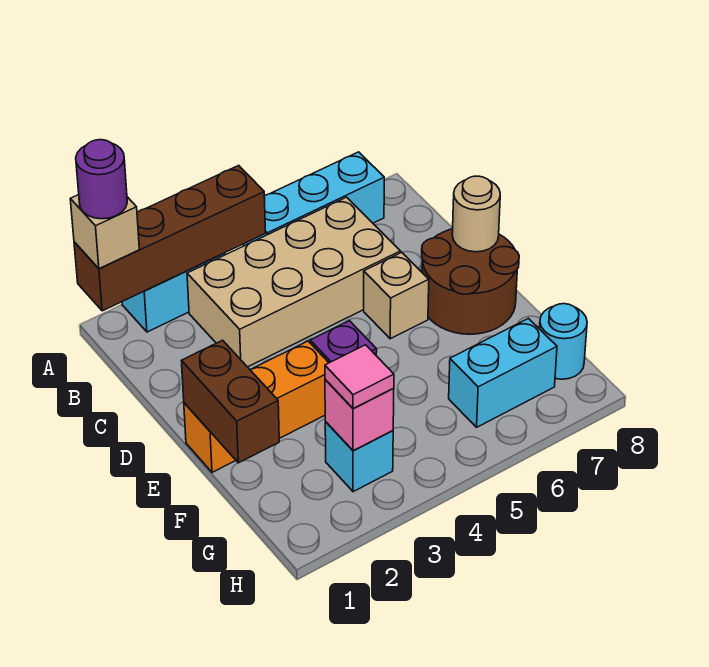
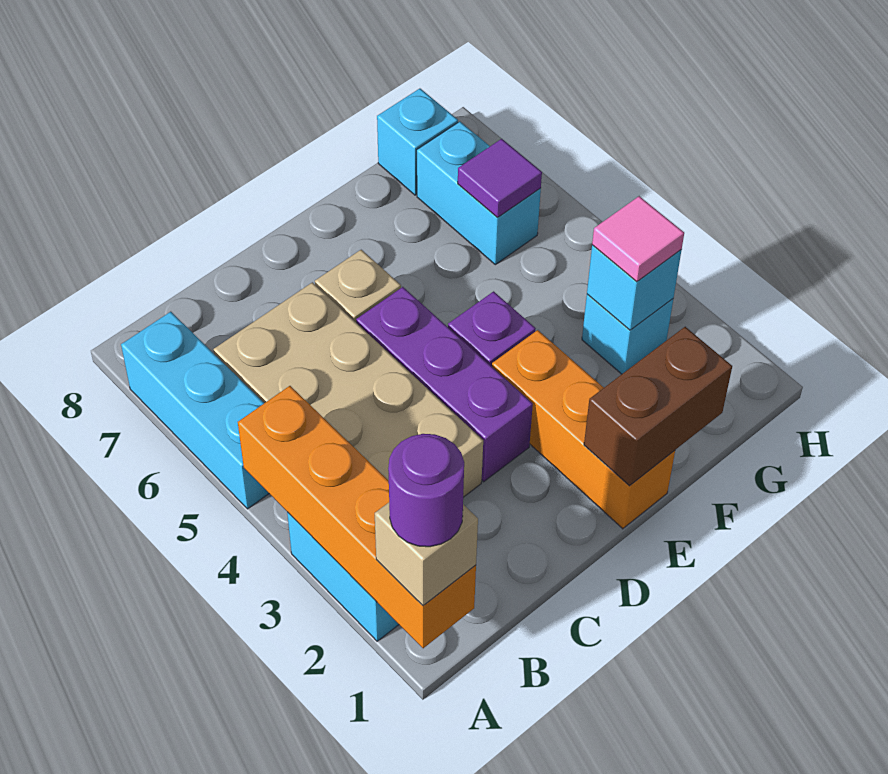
brown 1x4 brick [74,165,265,311] -> orange 1x4 brick [238,386,476,648]
none -> purple 1x3 brick [356,287,533,482]
brown 2x2 round brick [422,229,519,334] -> none
tan 1x1 round brick [452,176,500,252] -> none
pink 1x1 brick [325,379,394,451] -> cyan 1x1 brick [587,245,682,330]
none -> purple 1x1 tile [458,139,542,217]
cyan 1x1 round brick [539,304,587,379] -> cyan 1x1 brick [377,89,458,195]

